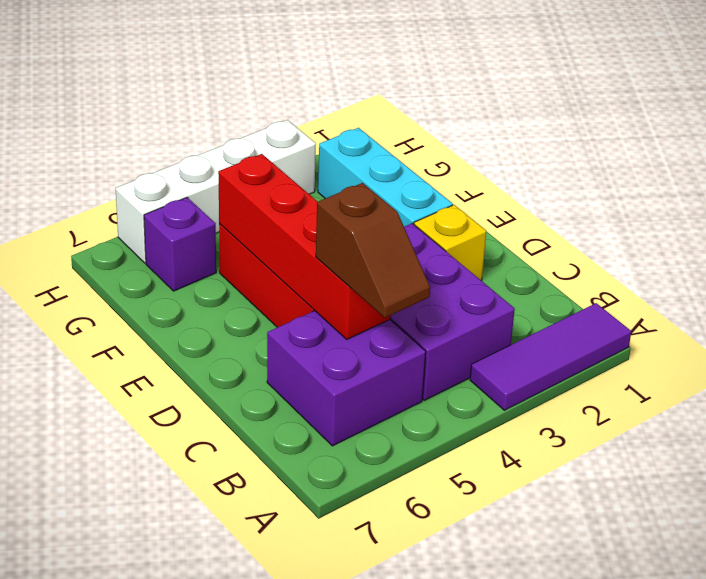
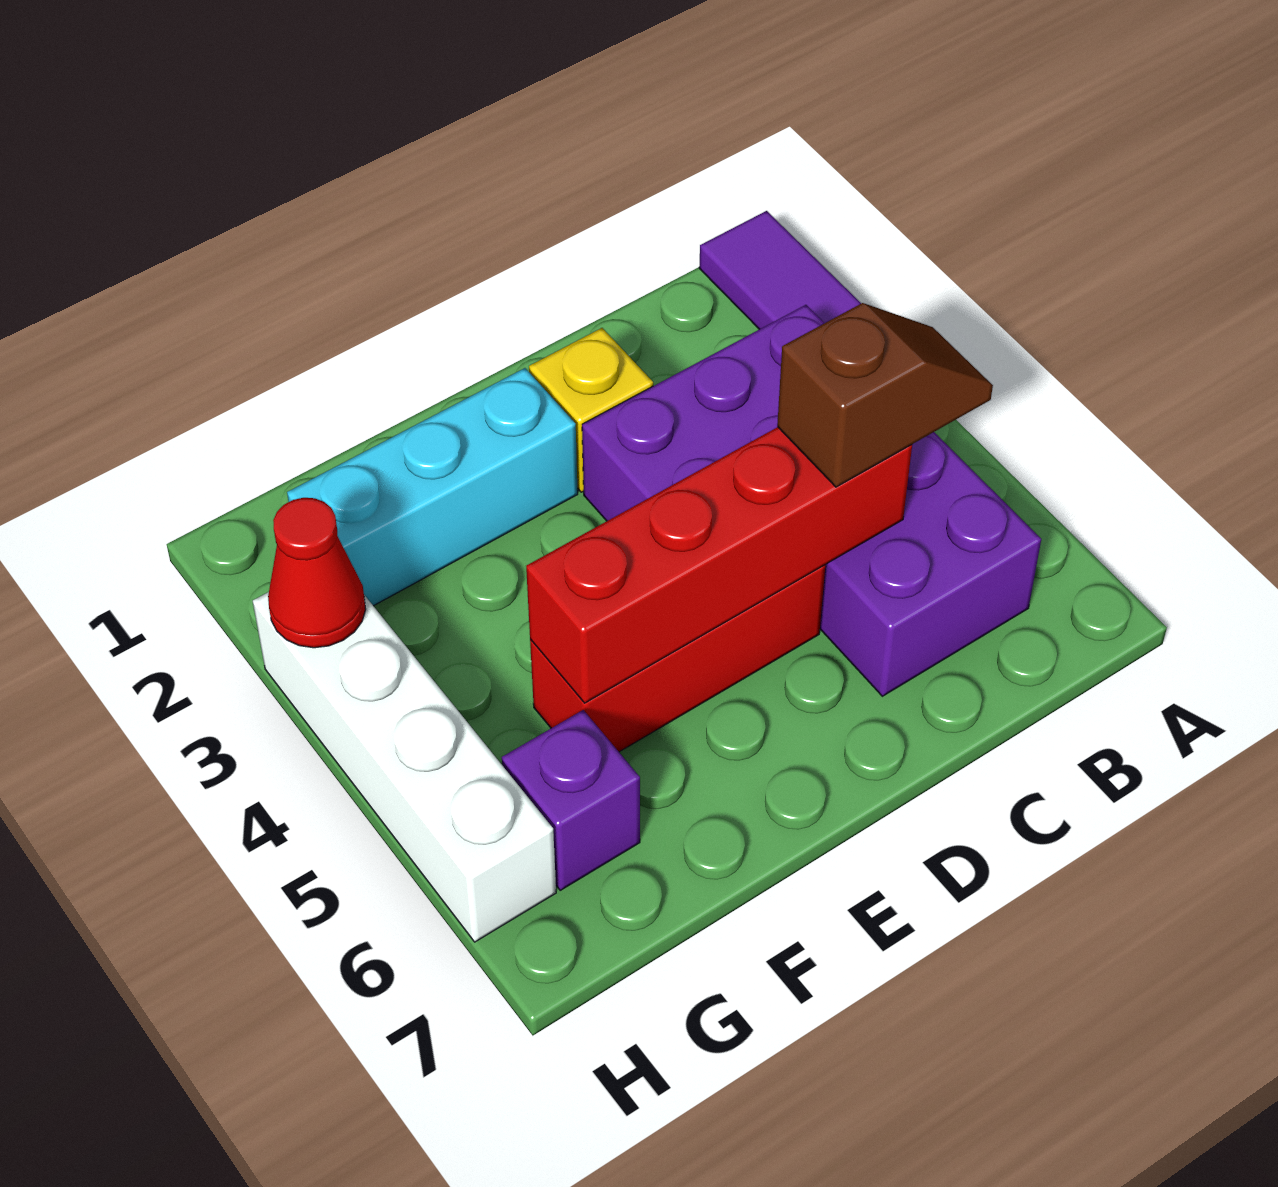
none -> red 1x1 cone [268,498,366,648]

